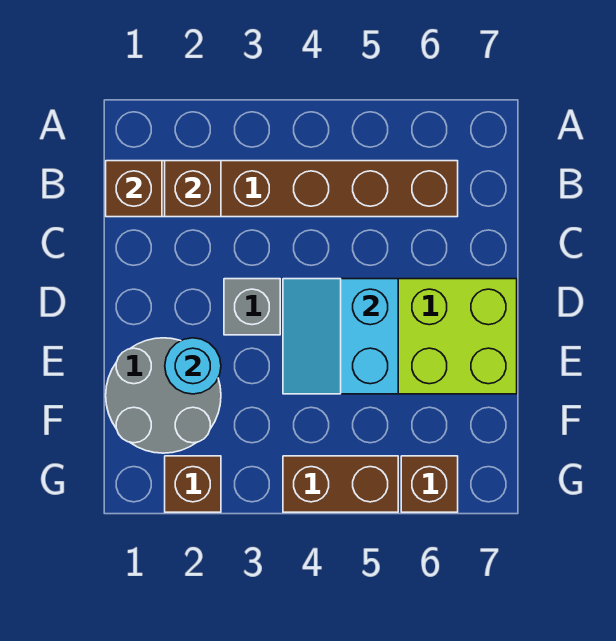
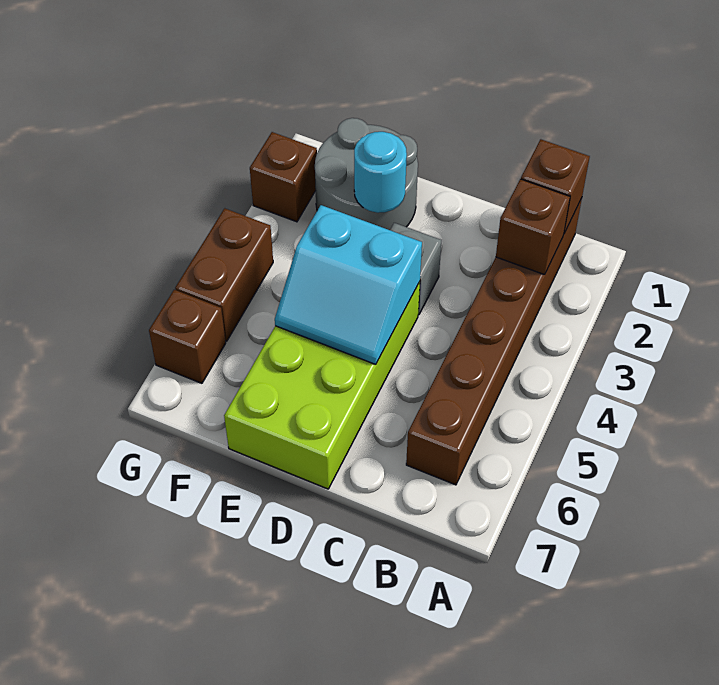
cyan 2x2 slope [283,279,398,394] -> cyan 2x2 slope turned to [275,205,422,364]

